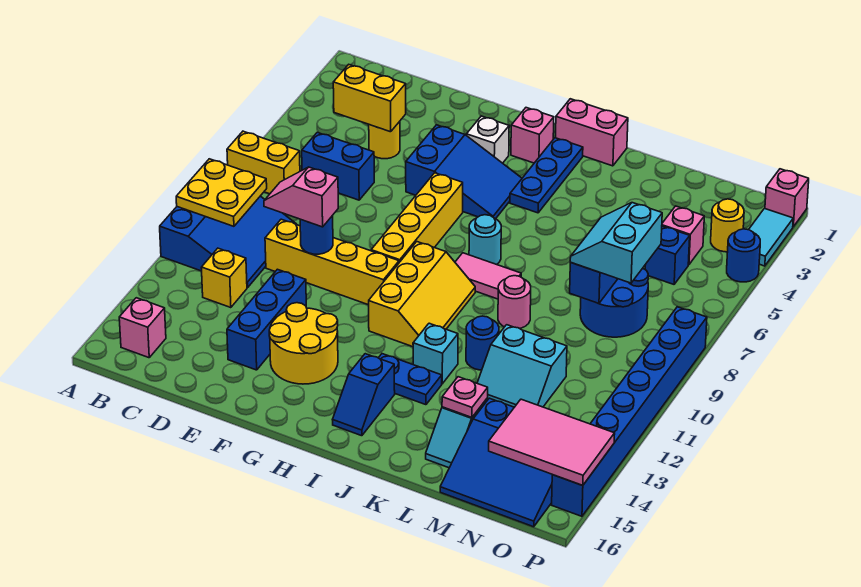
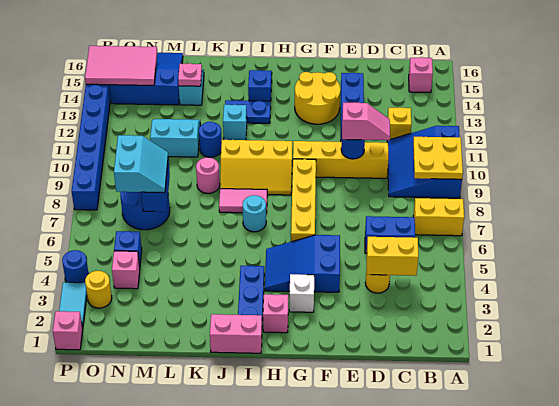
yellow 2x3 slope [369,242,475,347] -> yellow 2x3 slope turned to [220,140,292,195]

